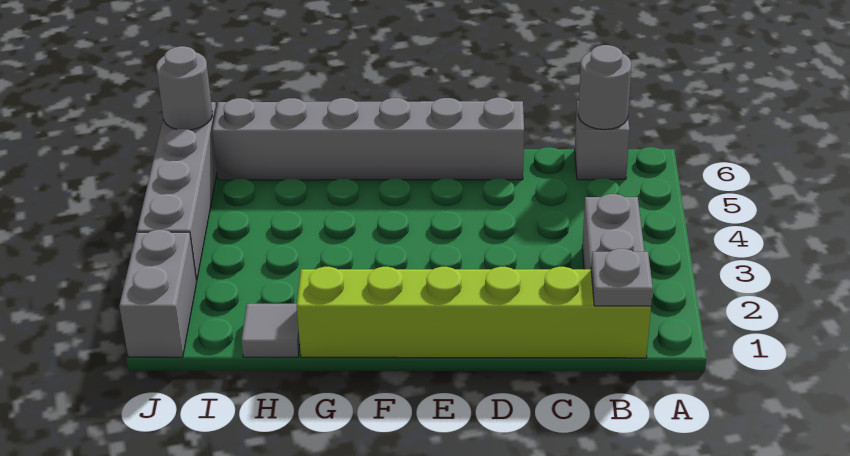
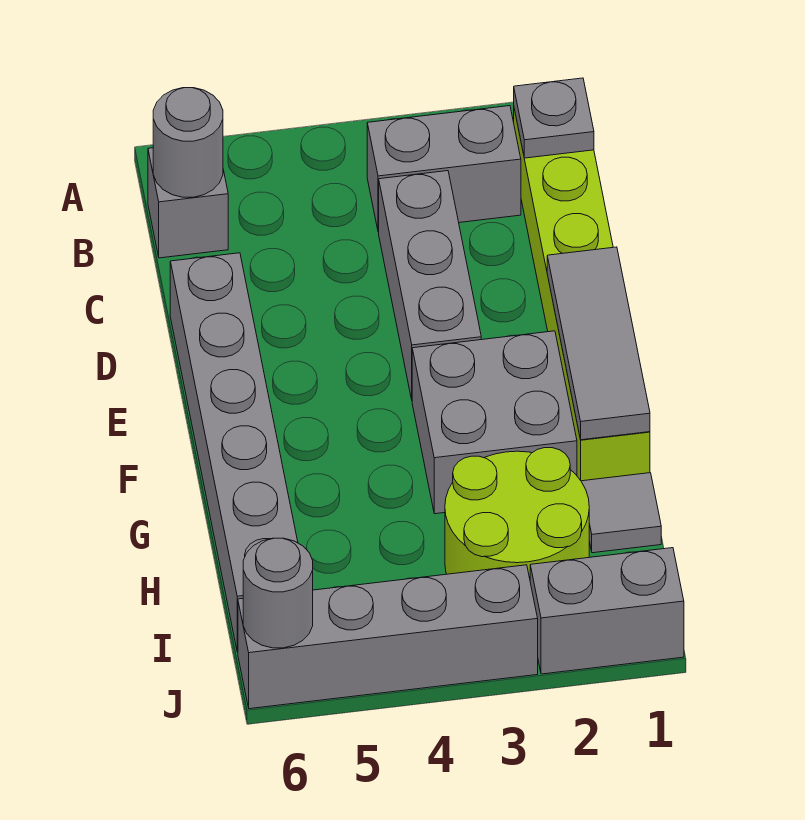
none -> grey 1x3 brick [379,171,481,399]
none -> grey 1x3 tile [547,247,650,440]
none -> grey 2x2 brick [412,331,577,514]
none -> lime 2x2 round brick [445,448,589,578]

